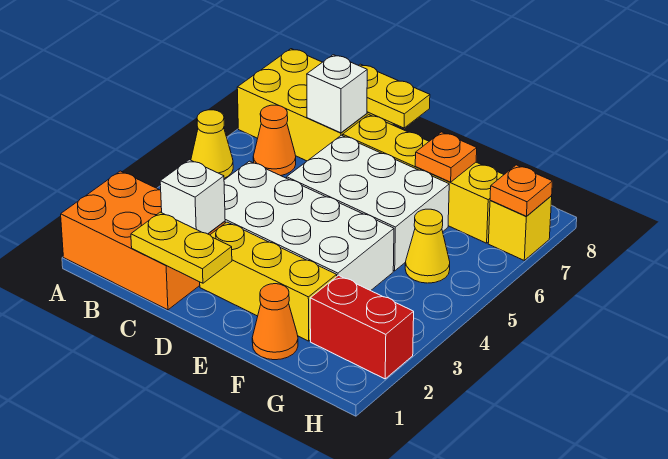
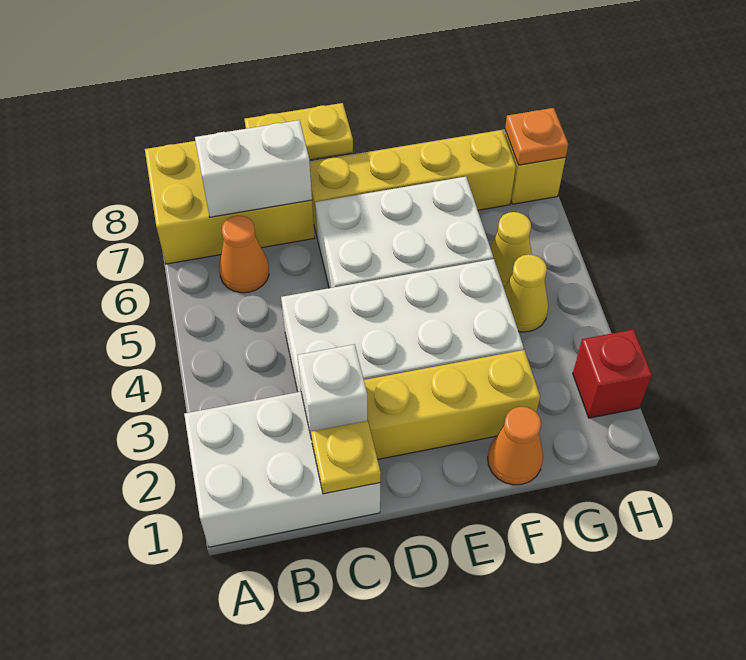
orange 2x3 brick [61,171,225,310] -> white 2x3 brick [184,392,380,547]
yellow 1x1 cone [191,110,233,178] -> yellow 1x1 cone moved to [504,254,548,332]
yellow 1x2 plate [131,212,232,283] -> yellow 1x1 plate [311,421,381,494]
white 1x1 brick [307,55,367,133] -> white 1x2 brick [195,120,312,217]
orange 1x1 plate [415,132,477,182] -> none
red 1x2 brick [310,275,414,379] -> red 1x1 brick [573,329,652,418]

